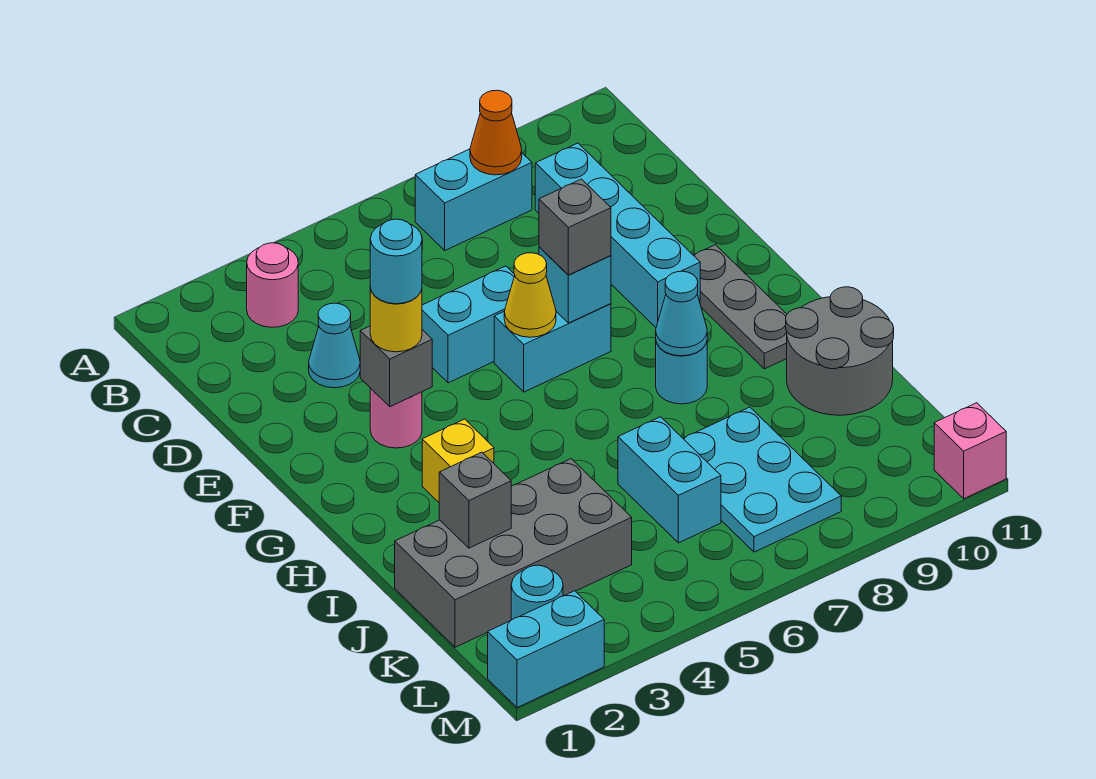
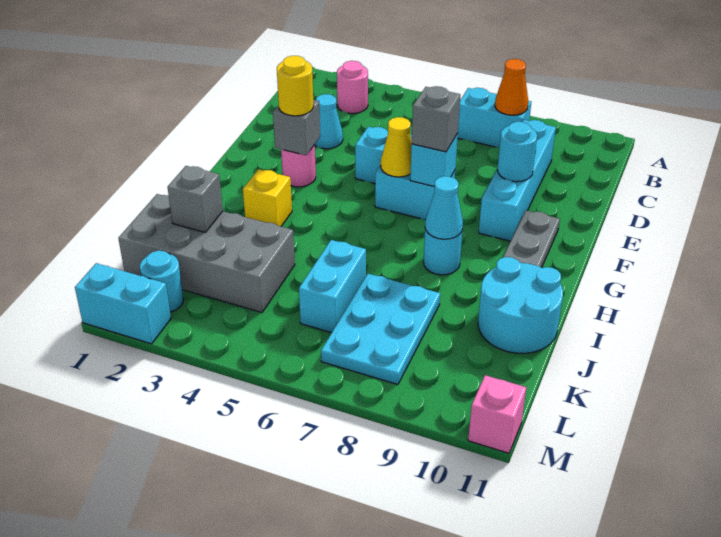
cyan 1x1 round brick [370,219,422,304] -> cyan 1x1 round brick moved to [498,122,537,182]
grey 2x2 round brick [786,287,894,415] -> cyan 2x2 round brick [478,257,563,353]

